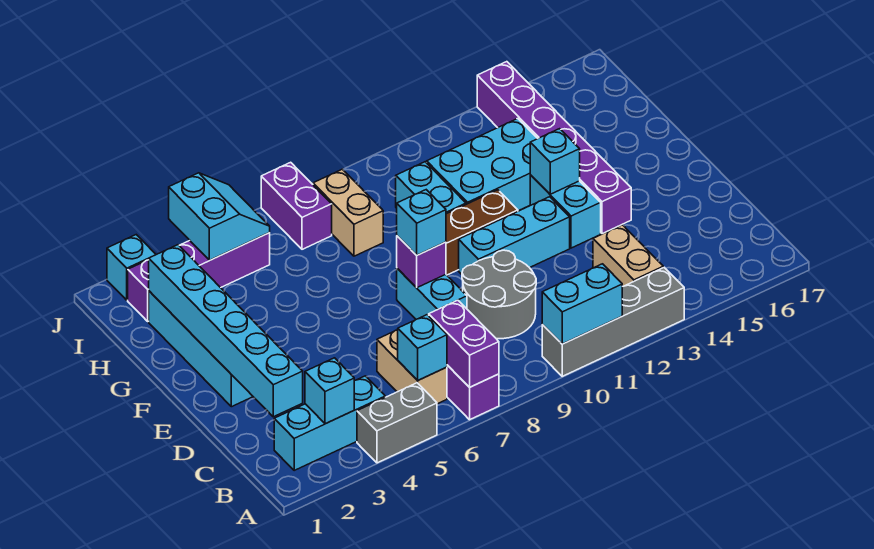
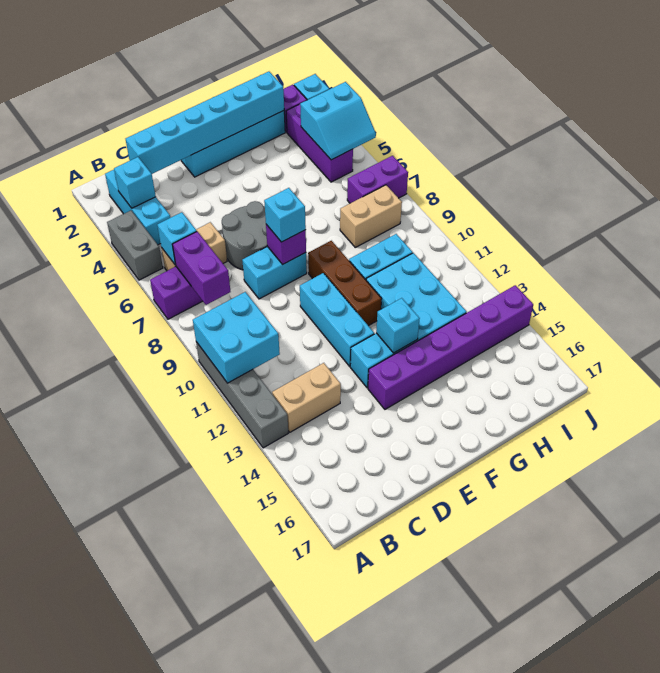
purple 1x2 brick [429,300,499,387] -> purple 1x2 brick turned to [172,232,230,305]
cyan 1x2 brick [542,264,622,344] -> cyan 2x2 brick [193,292,280,383]
grey 2x2 round brick [462,250,536,339] -> grey 2x2 round brick moved to [222,201,267,270]

